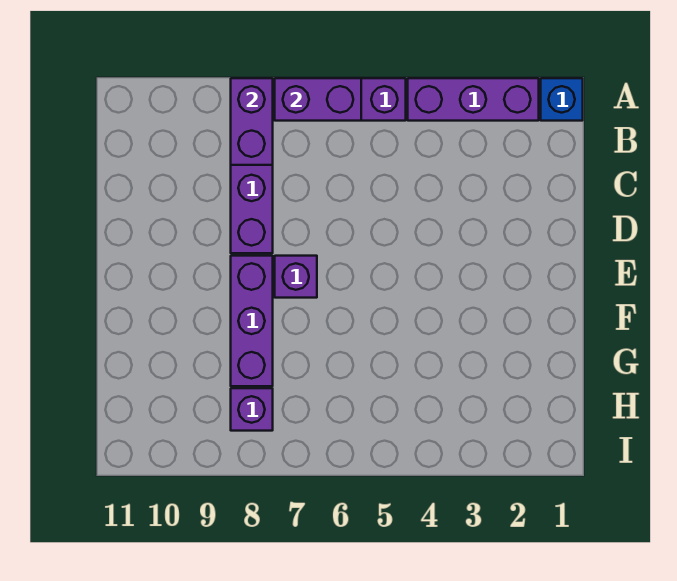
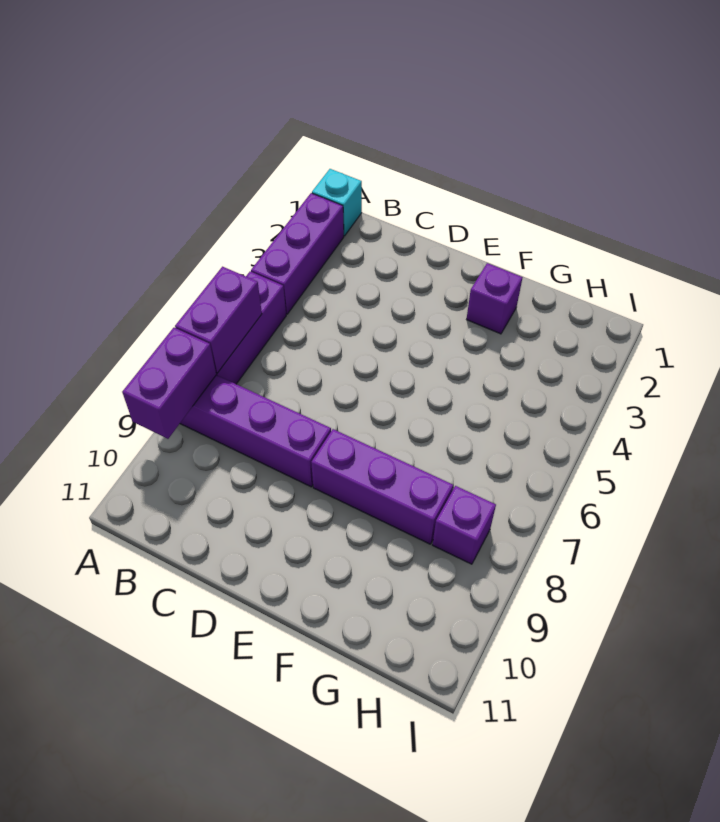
blue 1x1 brick [541,78,583,121] -> cyan 1x1 brick [312,169,362,236]
purple 1x2 brick [231,78,273,165] -> purple 1x2 brick turned to [122,328,216,439]
purple 1x1 brick [275,256,317,298] -> purple 1x1 brick moved to [467,263,523,334]

